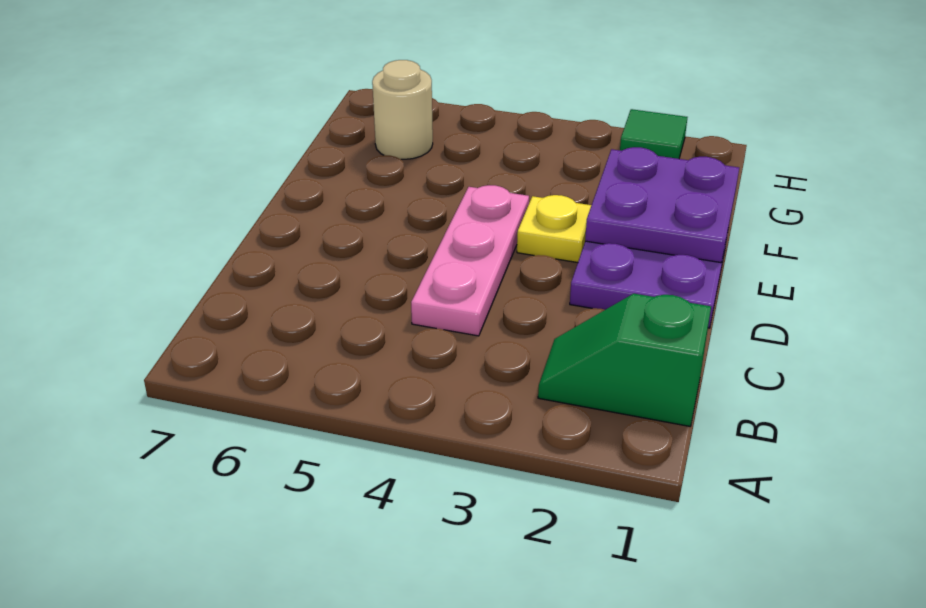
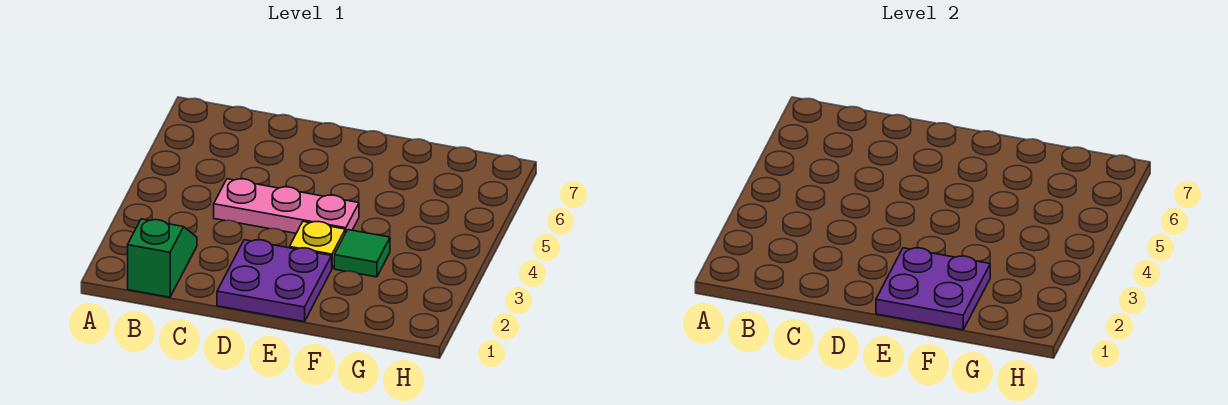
tan 1x1 round brick [372,60,433,159] -> none
green 1x1 tile [620,109,687,159] -> green 1x1 tile moved to [334,230,390,277]

